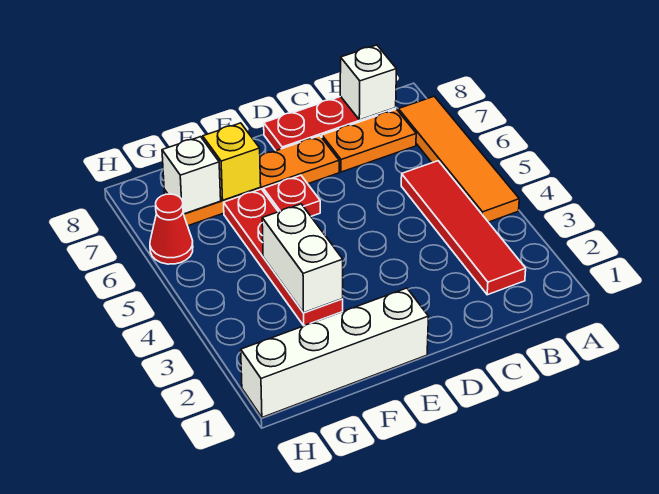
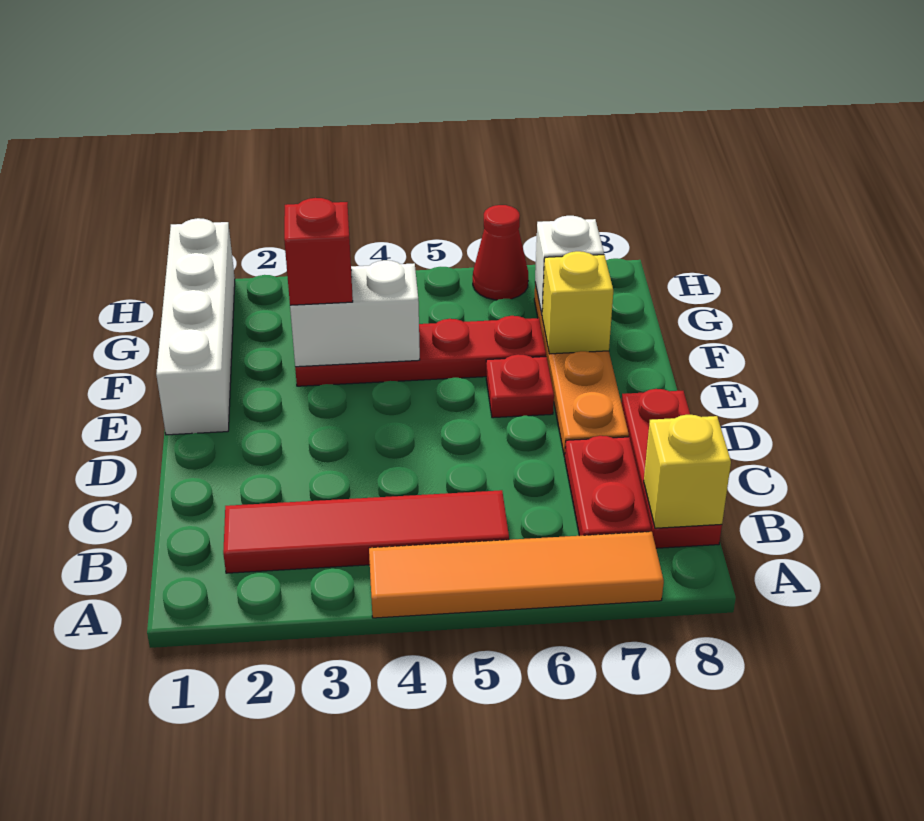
orange 1x2 plate [322,109,416,172] -> red 1x2 plate [565,436,651,536]
white 1x1 brick [340,45,396,120] -> yellow 1x1 brick [644,415,731,528]
none -> red 1x1 brick [284,198,353,305]

